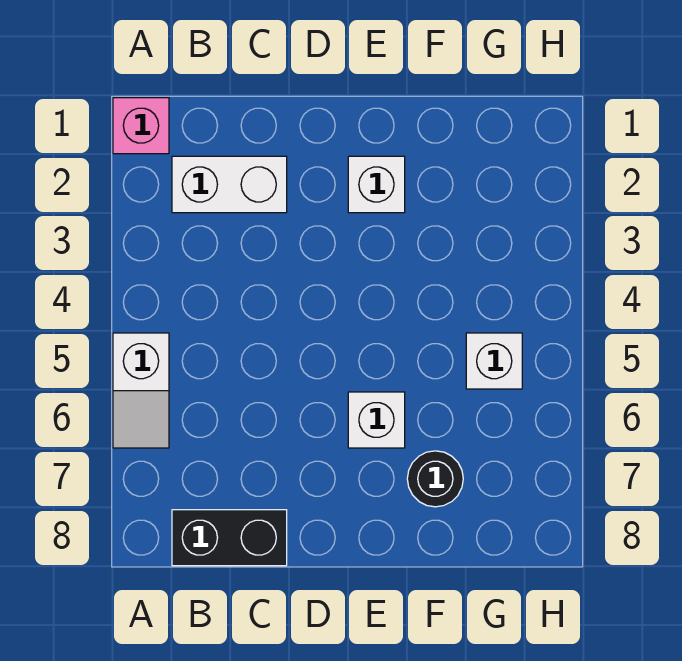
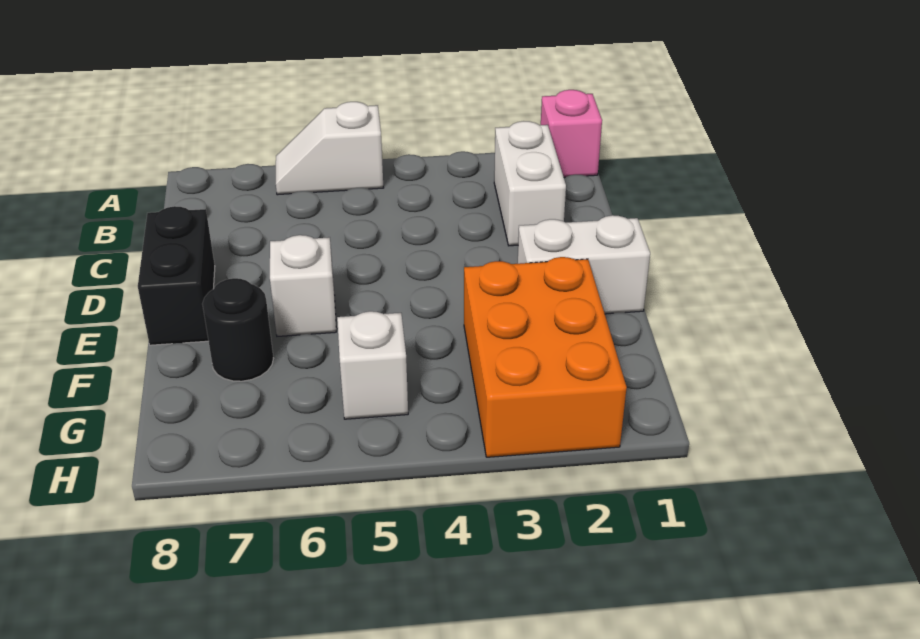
black 1x2 brick [172,510,287,566] -> black 1x2 brick moved to [138,206,215,345]
white 1x1 brick [348,156,405,213] -> white 1x2 brick [518,215,650,314]
none -> orange 2x3 brick [464,257,627,457]

